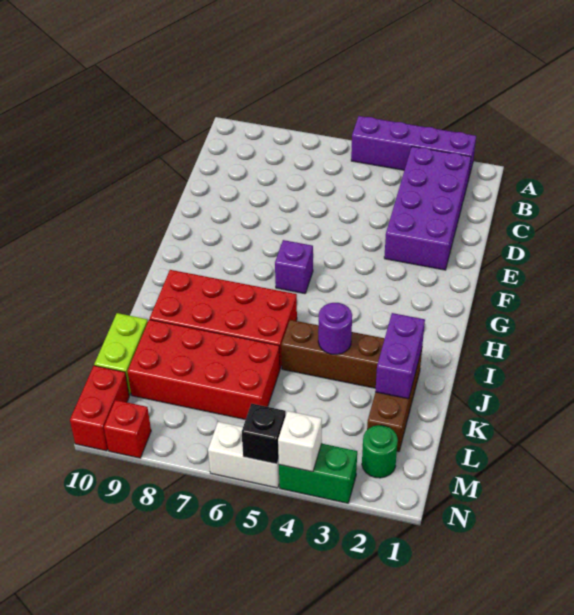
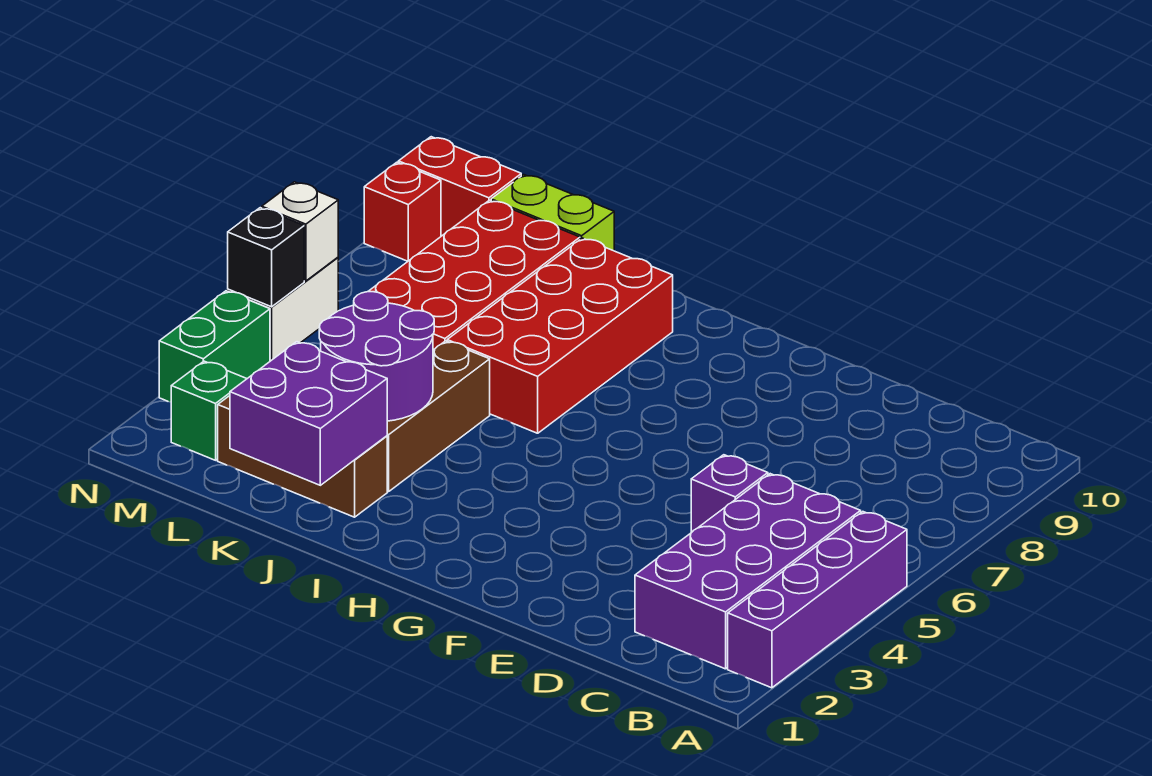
purple 2x4 brick [384,146,471,270] -> purple 2x4 brick turned to [635,474,861,669]
purple 1x1 brick [275,240,313,294] -> purple 1x1 brick moved to [691,455,768,533]
purple 1x2 brick [375,313,425,399] -> purple 2x2 brick [230,342,387,485]
purple 1x1 round brick [318,303,352,354] -> purple 2x2 round brick [319,292,434,421]
green 1x1 round brick [362,425,398,478] -> green 1x1 brick [171,361,247,460]
white 1x1 brick [278,411,322,472] -> white 1x1 brick moved to [262,182,338,281]

